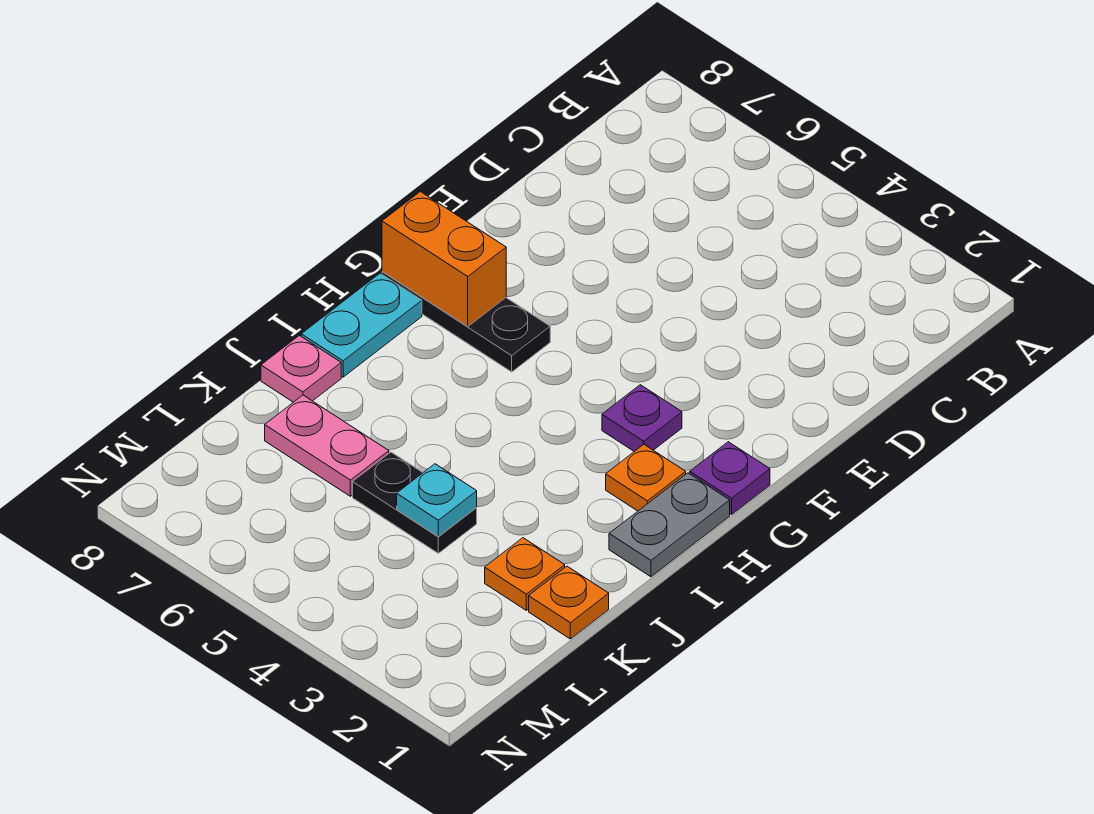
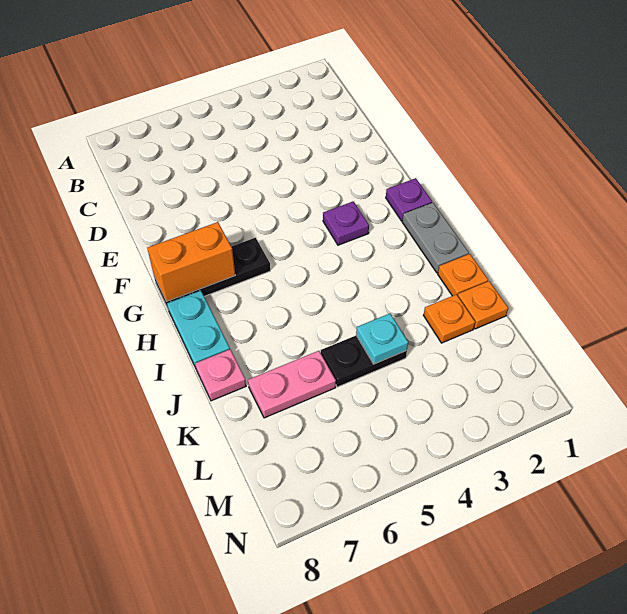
orange 1x1 plate [606,445,686,511] -> orange 1x1 plate moved to [438,254,488,296]

